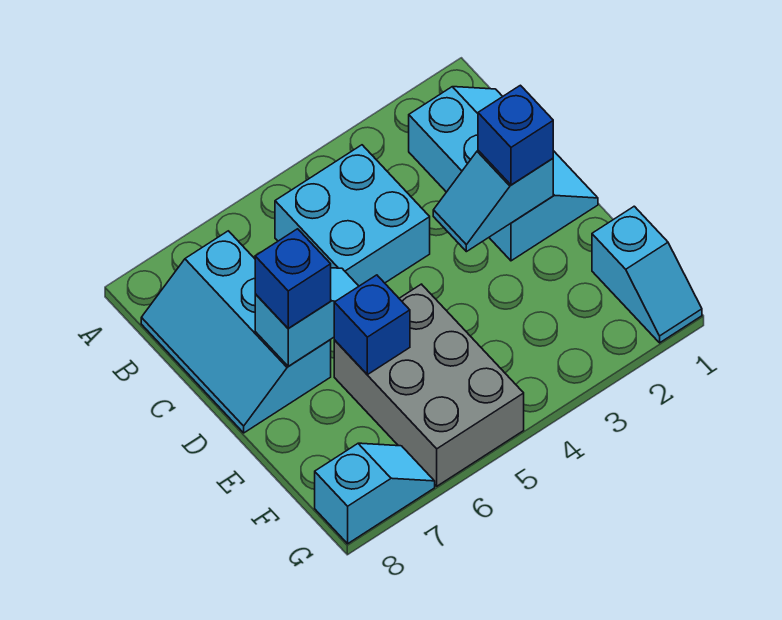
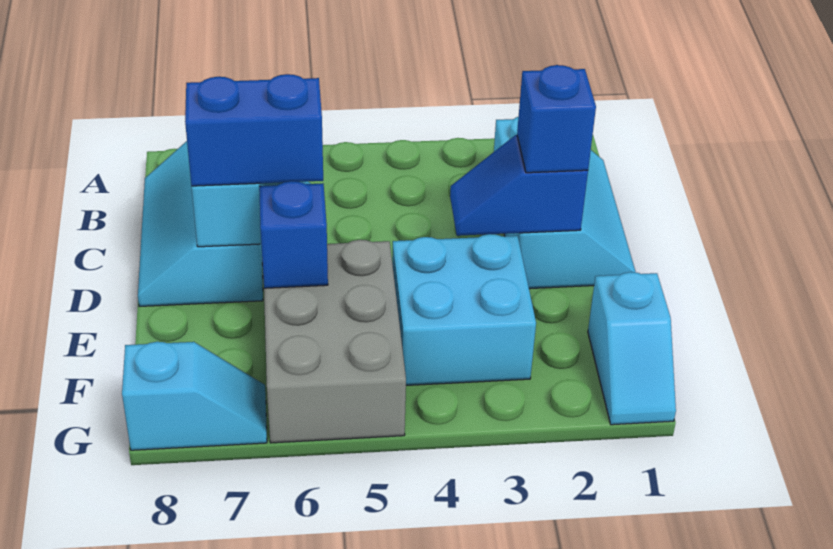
cyan 2x2 brick [275,145,430,286] -> cyan 2x2 brick moved to [392,234,536,385]
cyan 1x2 slope [433,151,553,252] -> blue 1x2 slope [450,135,588,236]
blue 1x1 brick [255,229,331,329] -> blue 1x2 brick [185,74,323,186]

